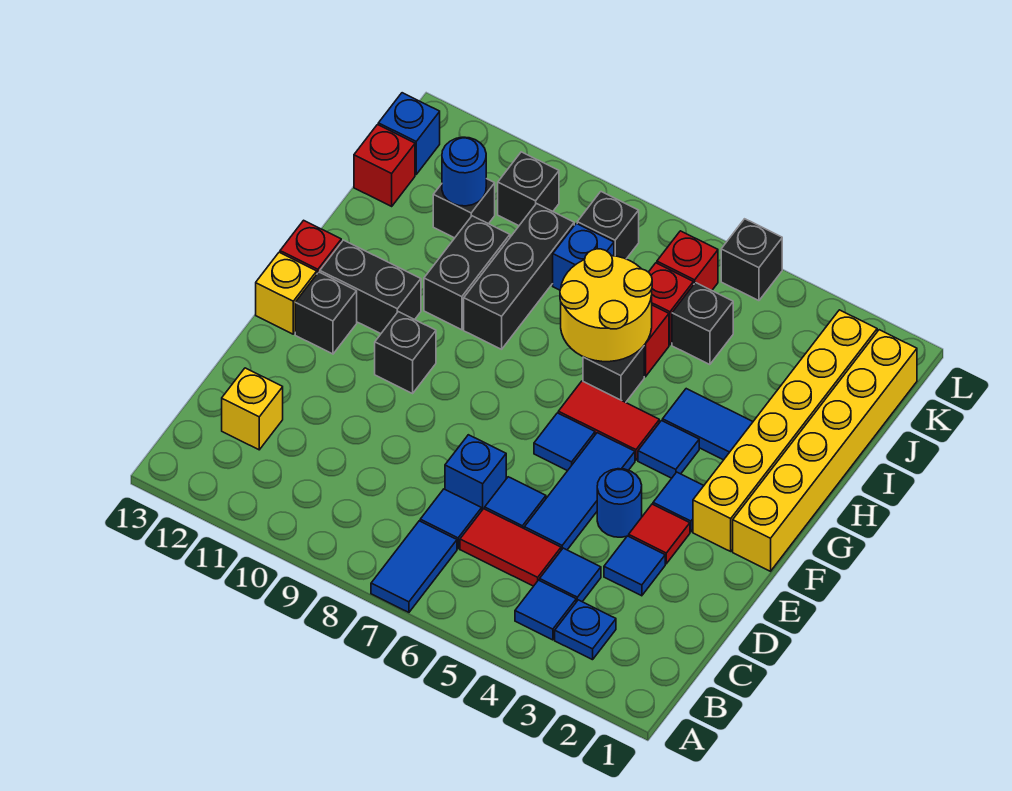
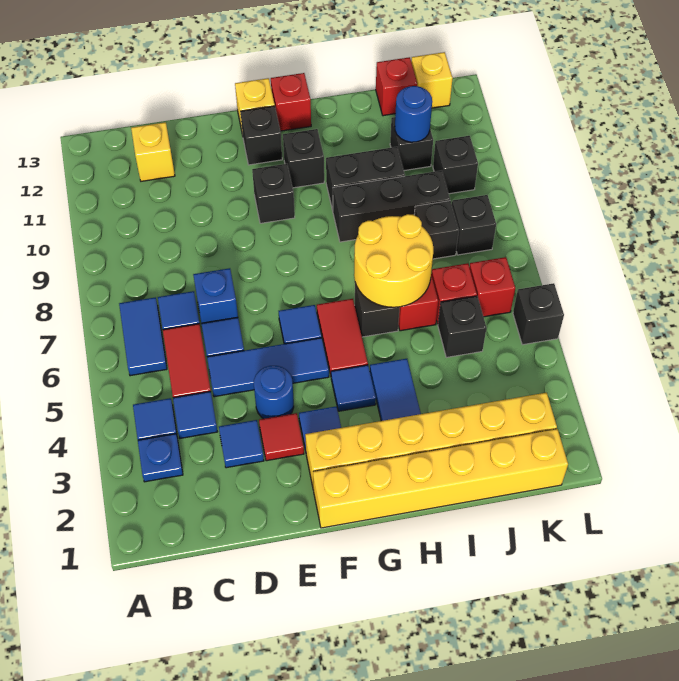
blue 1x2 tile [371,521,457,612] -> blue 1x2 tile turned to [119,297,167,376]
black 1x2 brick [320,240,421,334] -> black 1x1 brick [283,129,324,188]
blue 1x1 brick [553,223,614,290] -> black 1x1 brick [414,201,459,259]
blue 1x1 brick [378,93,440,174] -> yellow 1x1 brick [411,52,453,108]

